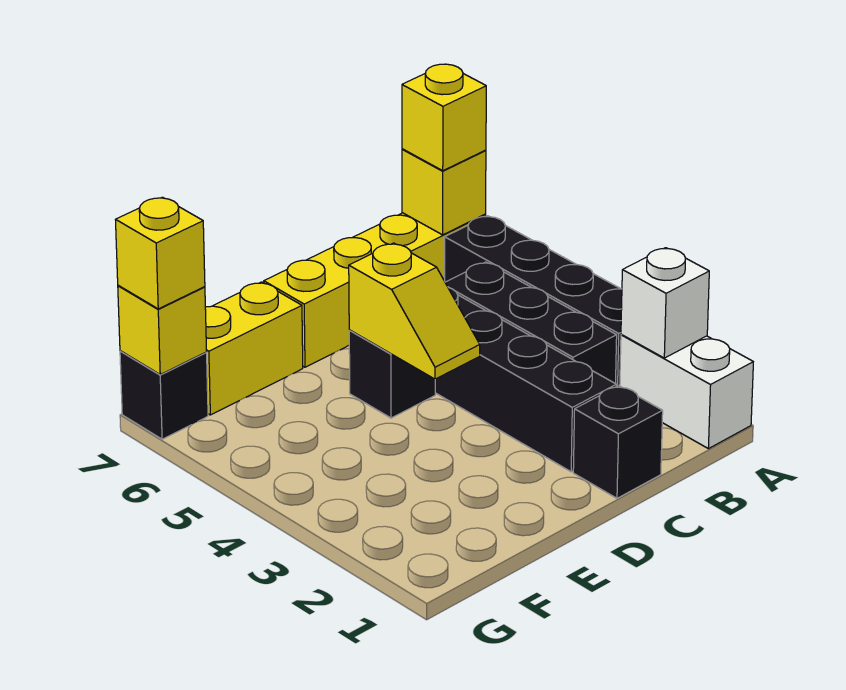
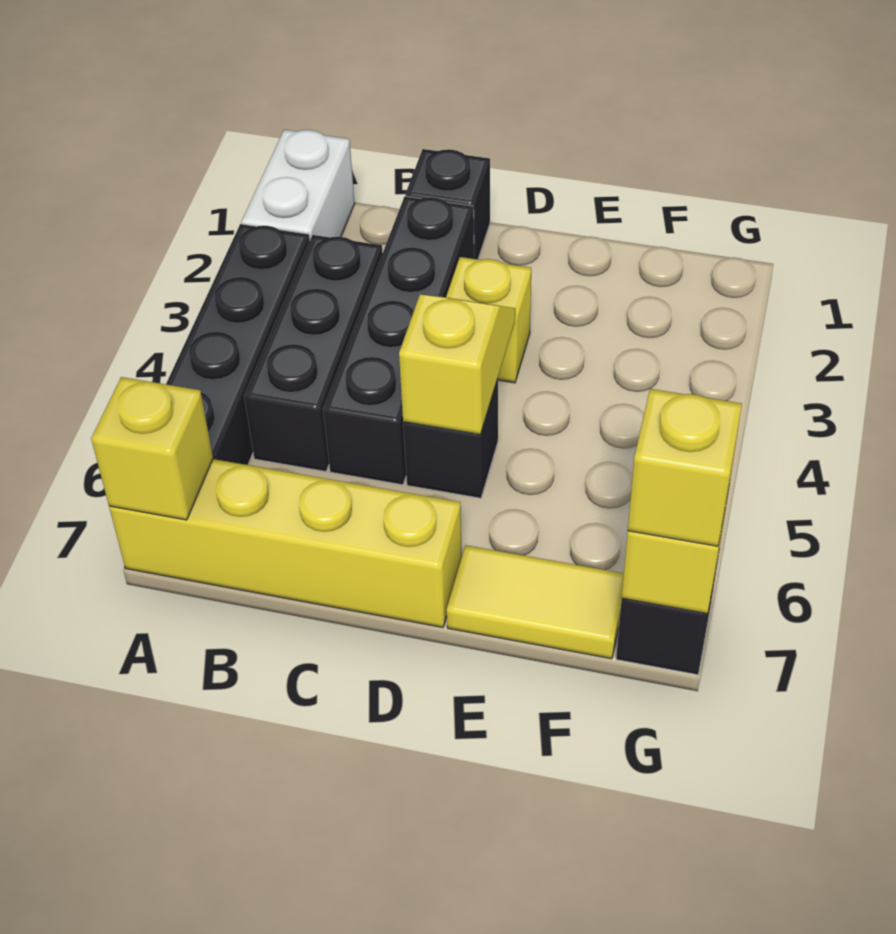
white 1x1 brick [621,248,709,358] -> none
yellow 1x1 brick [402,64,486,171] -> yellow 1x1 brick moved to [446,257,531,383]
yellow 1x2 brick [205,282,303,415] -> yellow 1x2 tile [447,545,624,659]

